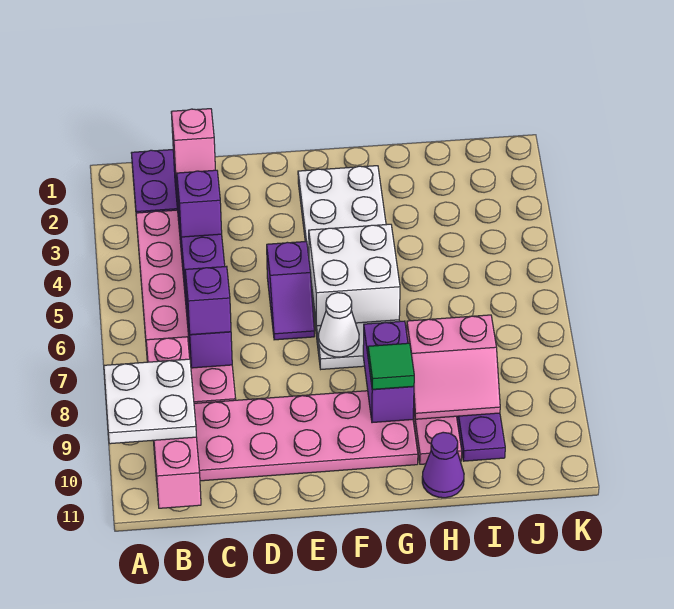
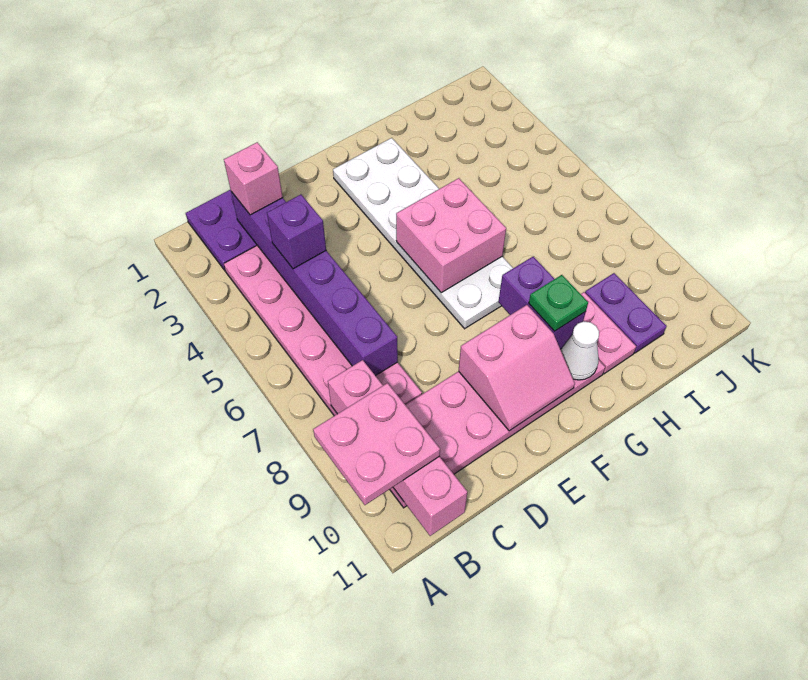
white 2x2 plate [104,359,196,444] -> pink 2x2 plate [313,383,440,505]
purple 1x1 brick [185,266,231,335] -> none
purple 1x2 slope [267,241,314,340] -> none
white 2x2 brick [309,224,400,326] -> pink 2x2 brick [396,178,506,293]
white 1x1 cone [318,293,359,357] -> white 1x1 cone moved to [561,322,599,380]
green 1x1 tile [368,343,414,389] -> green 1x1 plate [529,275,588,331]
pink 2x2 slope [407,315,500,419] -> pink 2x2 slope moved to [459,305,575,431]
purple 1x1 cone [422,432,464,498] -> none

